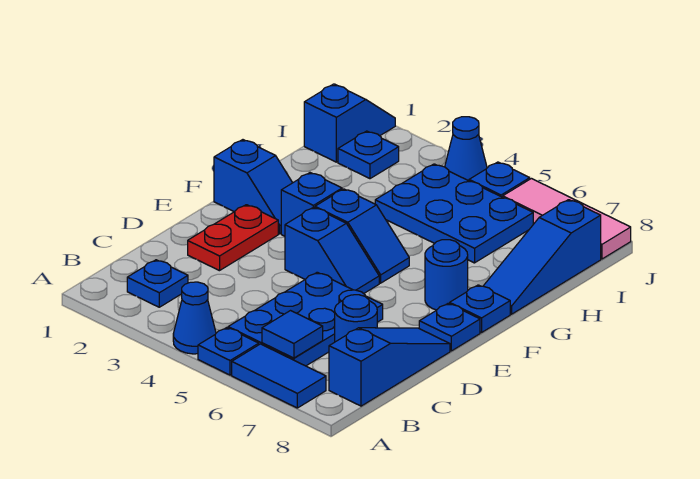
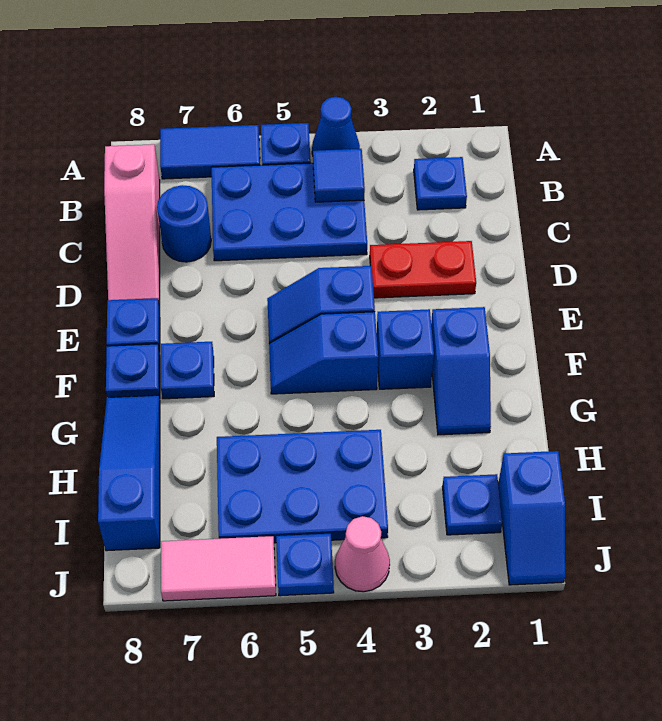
blue 2x3 plate [228,272,383,366] -> blue 2x3 plate turned to [211,163,367,261]
blue 1x1 tile [262,311,323,358] -> blue 1x1 tile moved to [313,149,365,202]
blue 1x3 slope [329,328,450,406] -> pink 1x3 slope [104,144,160,307]
red 1x2 plate [188,205,278,271] -> red 1x2 plate turned to [370,241,476,298]
blue 1x2 slope [214,140,292,234] -> blue 1x2 slope turned to [431,307,491,435]
blue 1x1 round brick [425,240,468,310] -> blue 1x1 plate [161,342,214,399]
blue 1x1 cone [445,117,487,181] -> pink 1x1 cone [335,516,390,592]
pink 1x3 tile [503,179,631,259] -> pink 1x2 tile [161,536,276,601]

